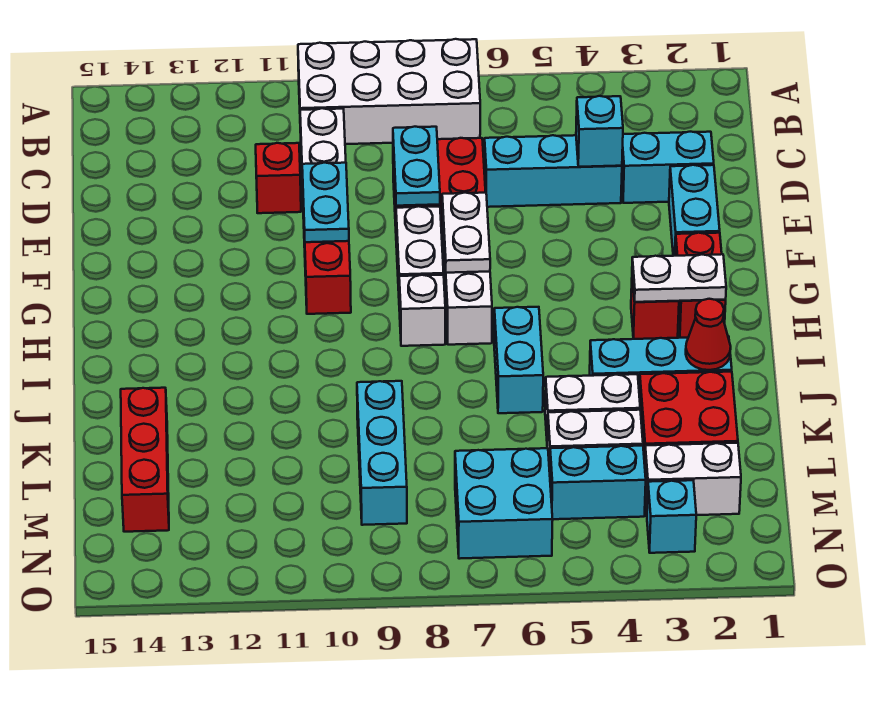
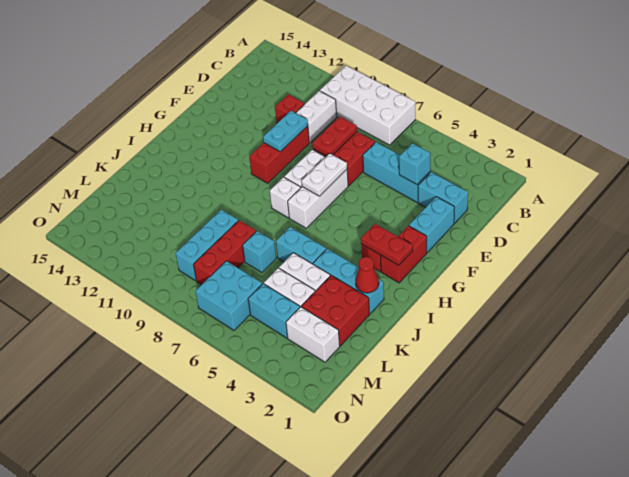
cyan 1x2 plate [393,127,440,206] -> red 1x2 plate [313,117,357,156]
white 1x2 plate [632,254,726,302] -> red 1x2 plate [361,224,413,265]
cyan 1x2 brick [494,307,543,413] -> cyan 1x2 brick turned to [276,227,326,264]
red 1x3 brick [121,388,169,532] -> red 1x3 brick moved to [193,220,256,285]
cyan 1x1 brick [647,480,696,553] -> cyan 1x1 brick moved to [243,231,276,273]

